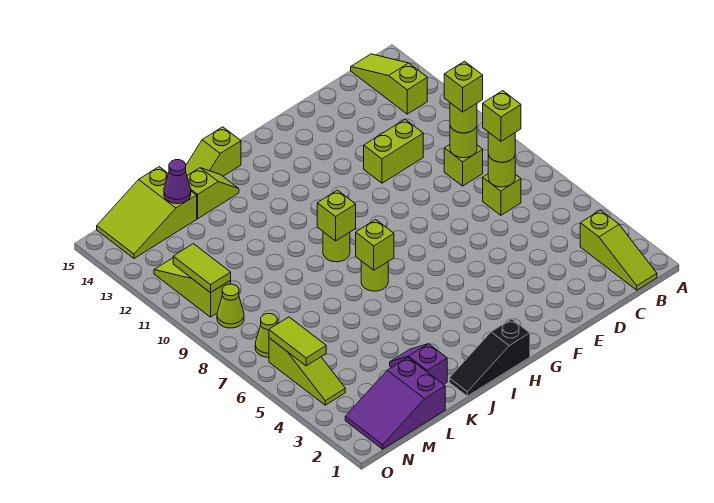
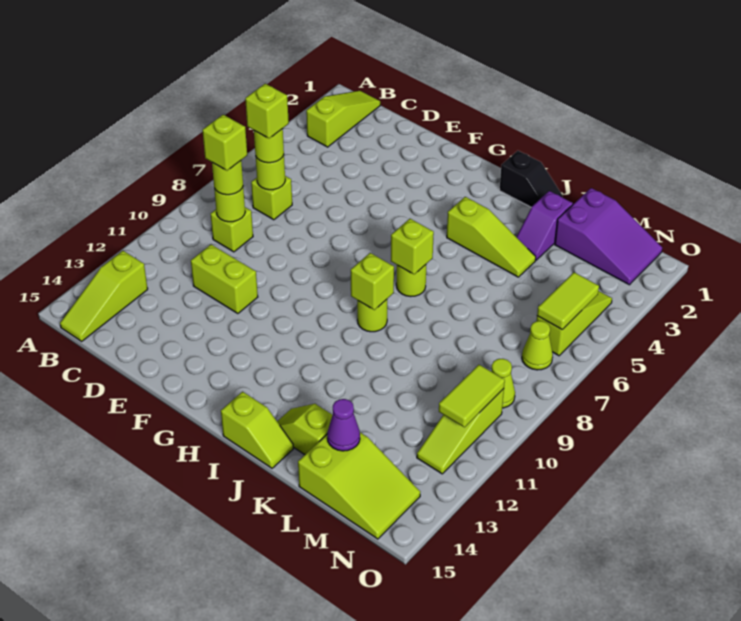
black 1x3 slope [449,319,530,396] -> black 1x2 slope [500,151,563,207]
none -> lime 1x3 slope [447,197,536,277]

